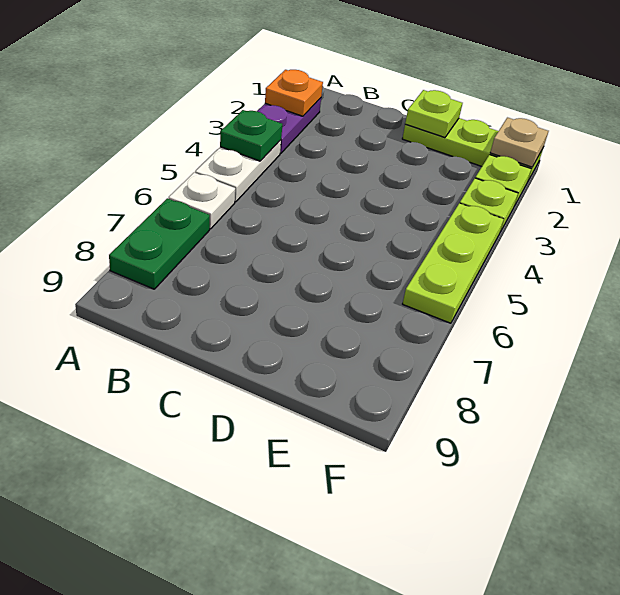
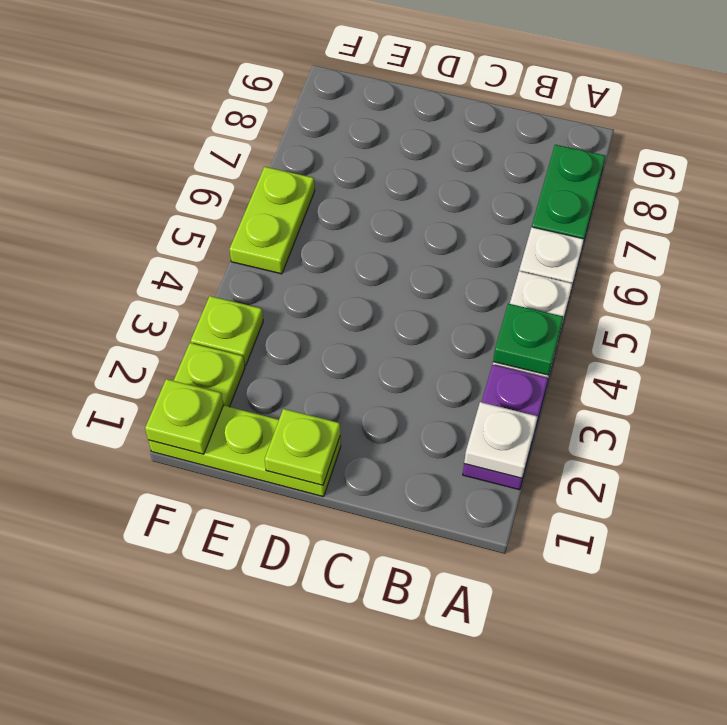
orange 1x1 plate [265,70,323,116] -> white 1x1 plate [464,402,538,478]
tan 1x1 plate [490,118,548,167] -> lime 1x1 plate [145,379,223,454]
lime 1x3 plate [403,203,504,323] -> lime 1x2 plate [230,167,315,274]

